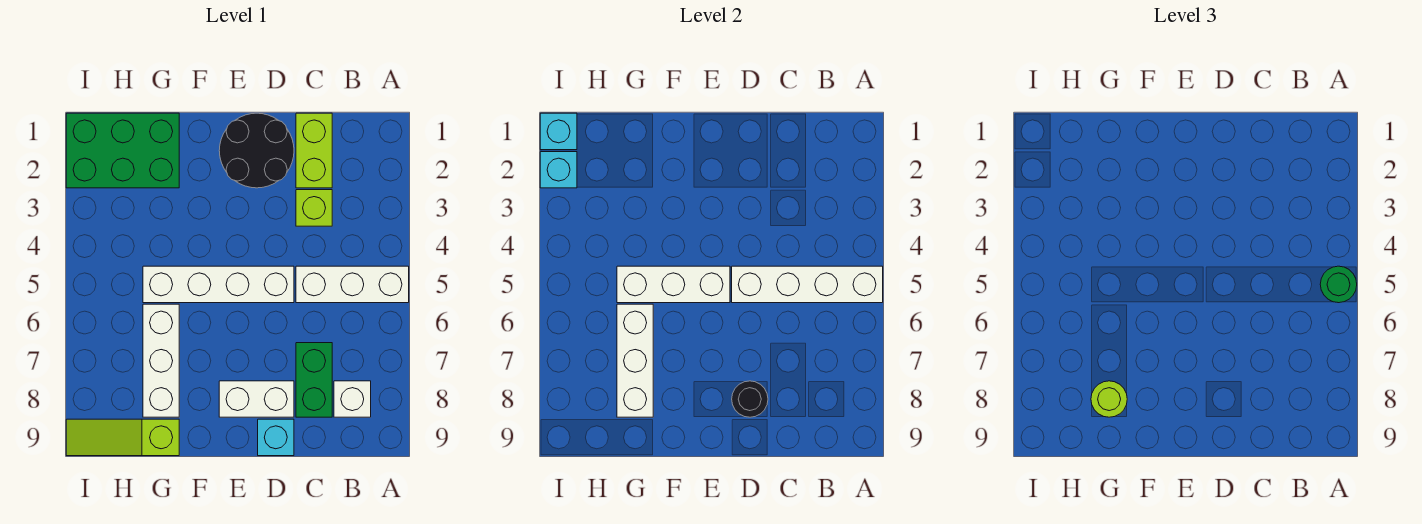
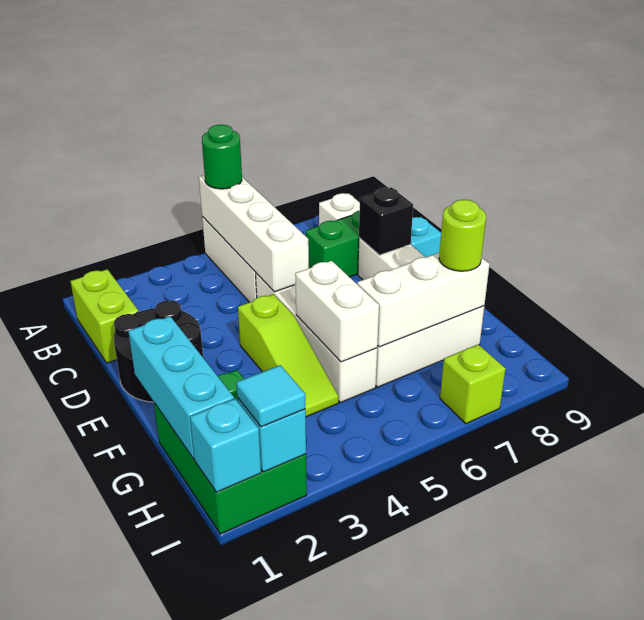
lime 1x2 brick [296,113,332,188] -> lime 1x2 brick turned to [70,269,139,363]
lime 1x1 brick [296,190,332,226] -> lime 1x1 brick moved to [440,344,506,424]
black 1x1 round brick [732,381,768,417] -> black 1x1 brick [359,187,413,255]
white 1x3 brick [617,266,730,303] -> white 1x2 brick [295,261,379,362]
none -> cyan 1x3 brick [128,316,234,459]
lime 1x3 slope [66,419,179,456] -> lime 1x3 slope moved to [238,294,339,417]
none -> cyan 1x1 tile [236,365,305,427]

